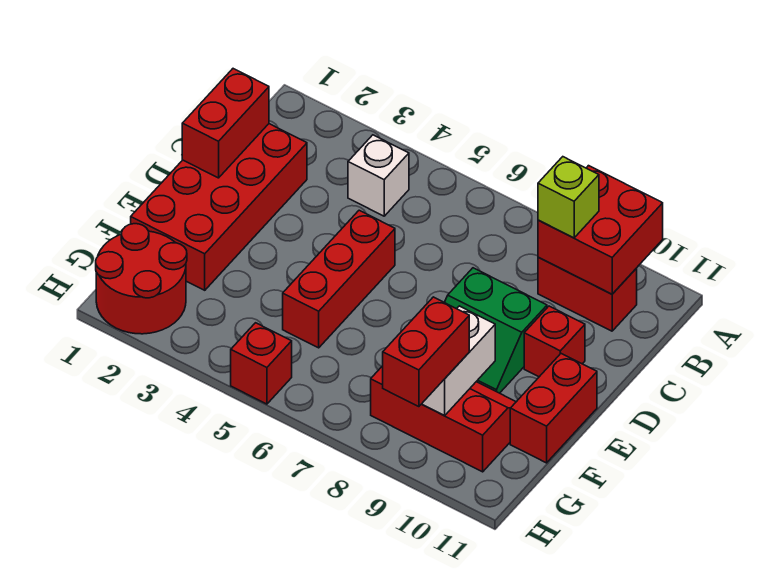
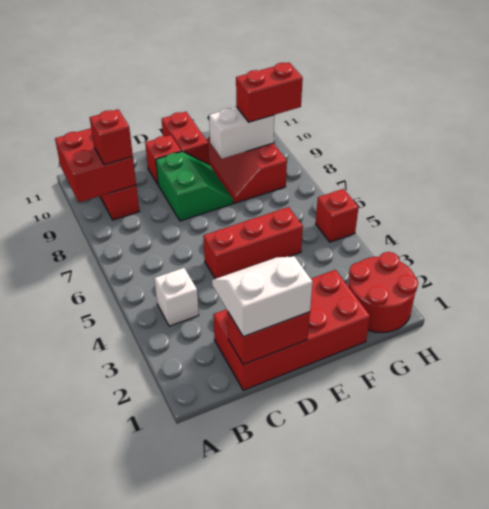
lime 1x1 brick [538,157,599,238] -> red 1x1 brick [90,109,133,165]
none -> white 2x2 slope [212,256,313,337]
red 1x2 brick [510,354,597,463] -> red 1x2 brick turned to [162,112,209,164]

